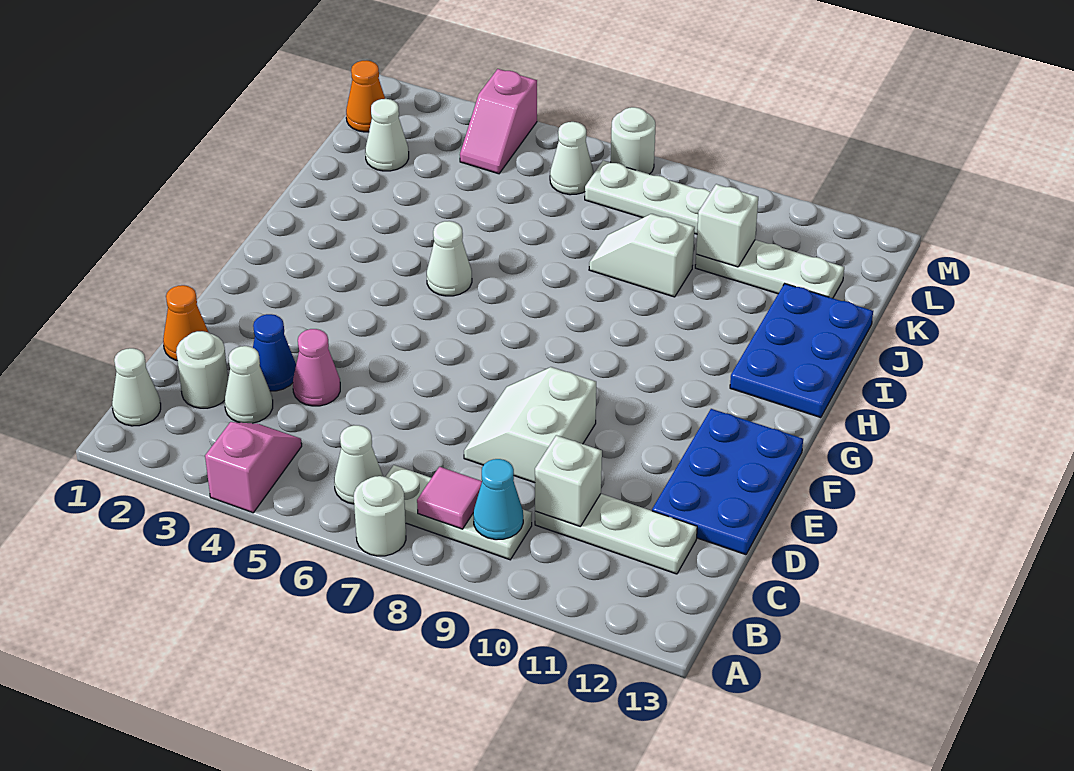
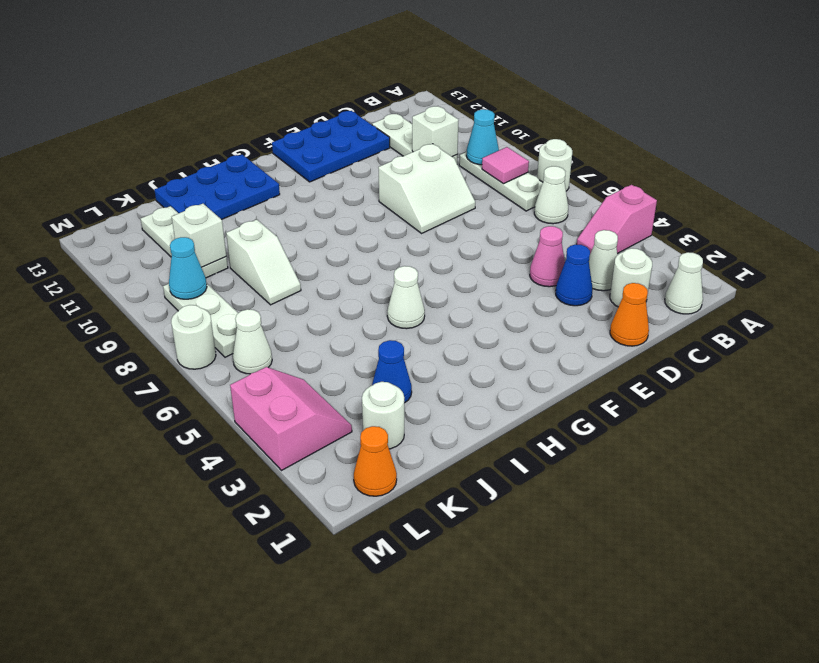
none -> blue 1x1 cone [372,340,412,403]
white 1x1 cone [365,99,409,171] -> white 1x1 round brick [362,382,404,449]
pink 1x2 slope [460,69,537,174] -> pink 2x2 slope [230,367,352,470]
none -> cyan 1x1 cone [169,237,207,299]

